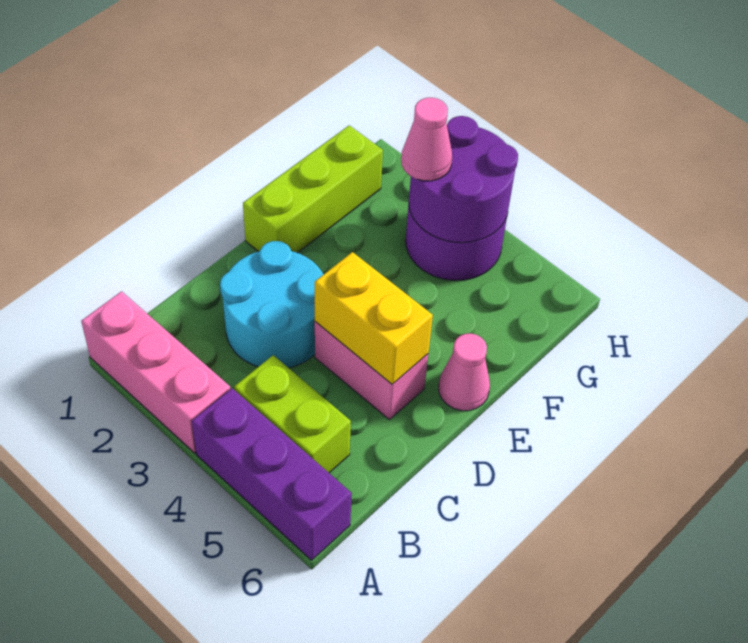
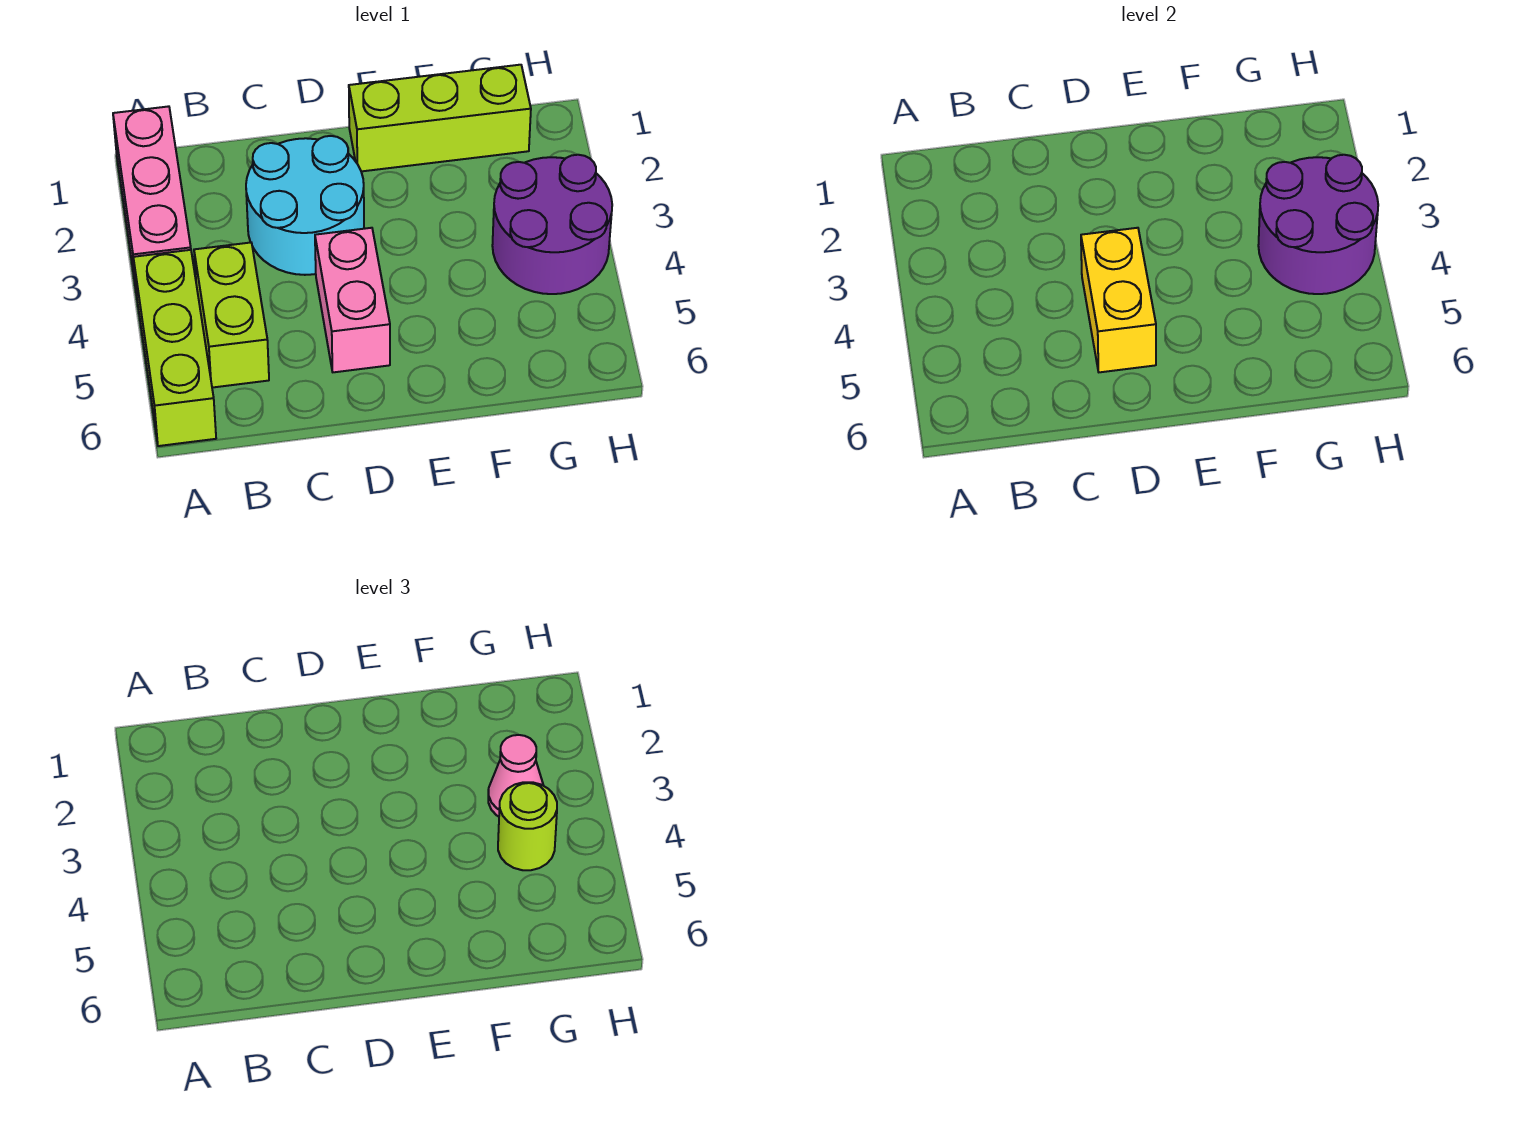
purple 1x3 brick [192,388,352,560] -> lime 1x3 brick [133,250,216,446]
pink 1x1 cone [439,333,490,411] -> none
none -> lime 1x1 round brick [498,782,557,870]

